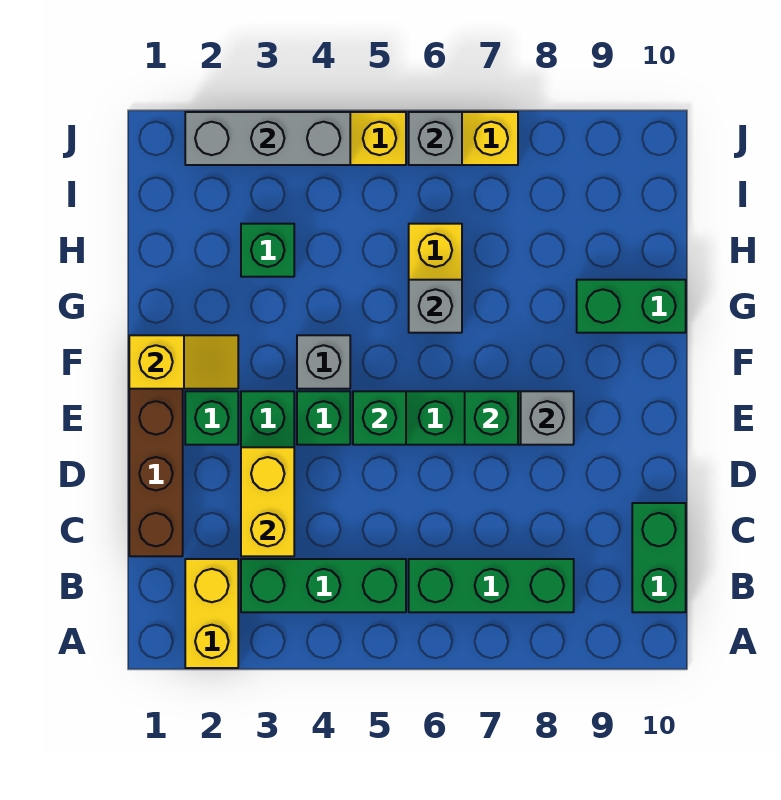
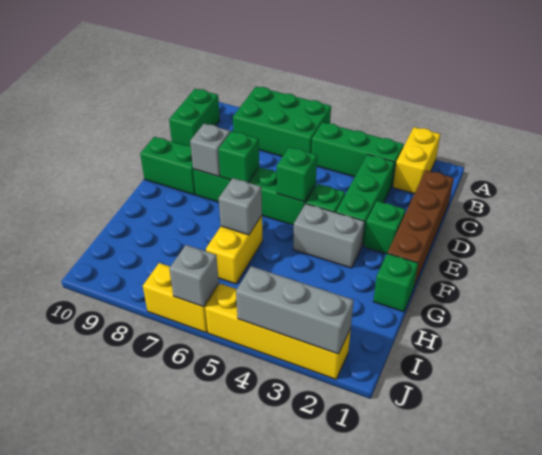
green 1x3 brick [409,559,574,612] -> green 2x3 brick [233,87,331,157]
yellow 1x2 brick [241,447,294,556] -> none
yellow 1x2 slope [129,335,238,389] -> none
grey 1x1 brick [297,335,350,389] -> grey 1x2 brick [293,204,365,268]
green 1x2 brick [577,280,686,333] -> green 1x2 brick moved to [140,137,196,195]
green 1x1 brick [241,224,294,277] -> green 1x1 brick moved to [373,253,418,312]

